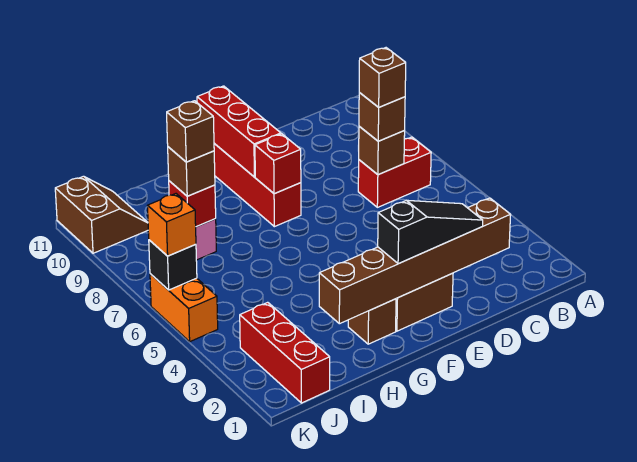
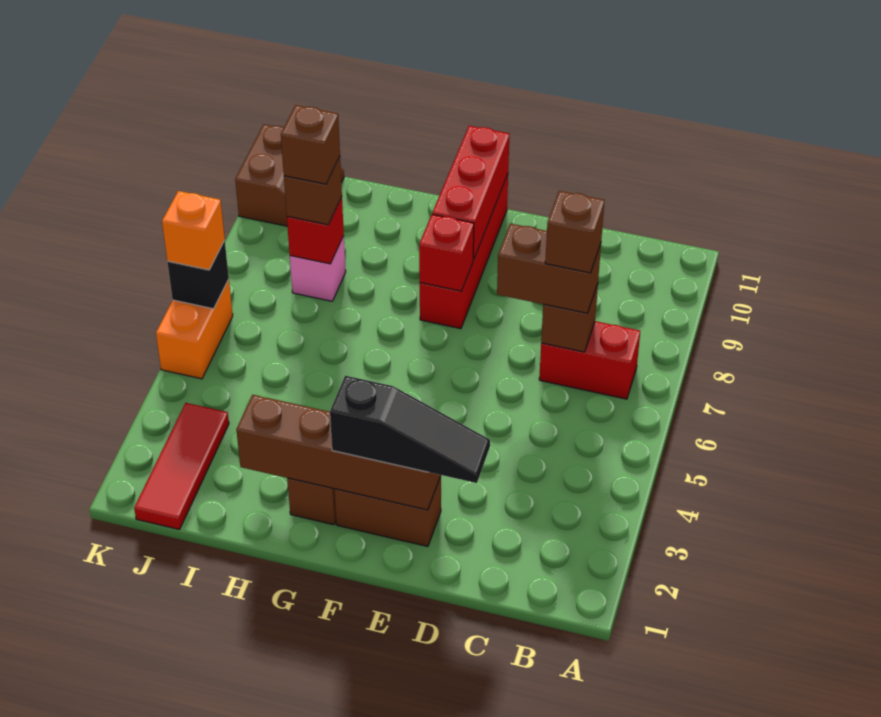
brown 1x6 brick [319,198,511,324] -> brown 1x4 brick [236,395,441,510]
brown 1x1 brick [359,93,405,141] -> brown 1x2 brick [497,224,601,313]
red 1x3 brick [240,302,330,403] -> red 1x3 tile [134,403,229,530]

